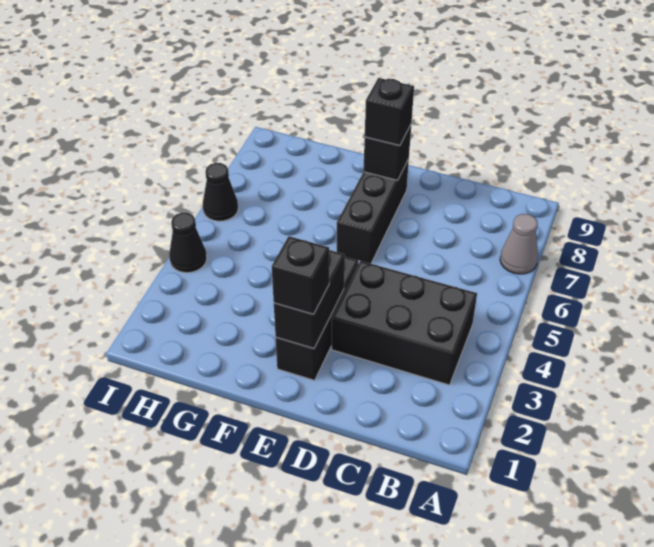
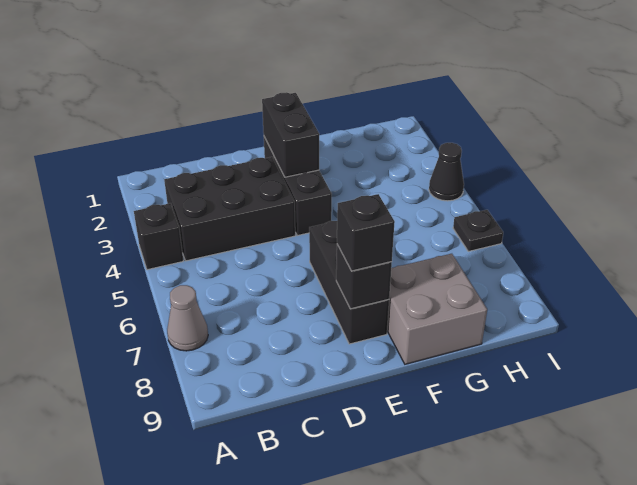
black 1x1 brick [272,236,329,314] -> black 1x1 brick moved to [134,203,183,270]
none -> grey 2x2 brick [387,254,487,364]
black 1x1 cone [203,163,238,221] -> black 1x1 plate [453,210,503,251]

